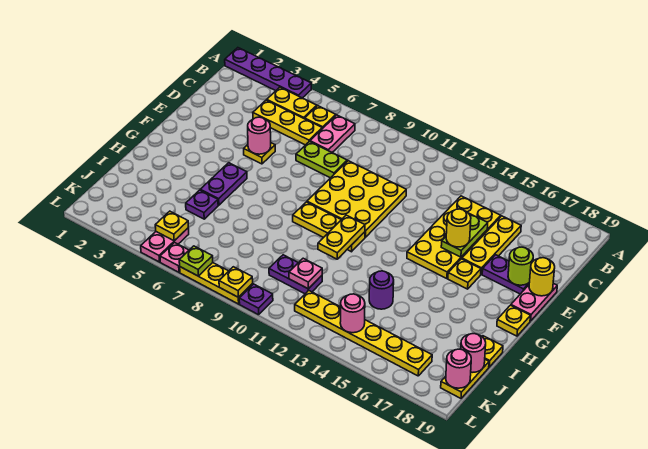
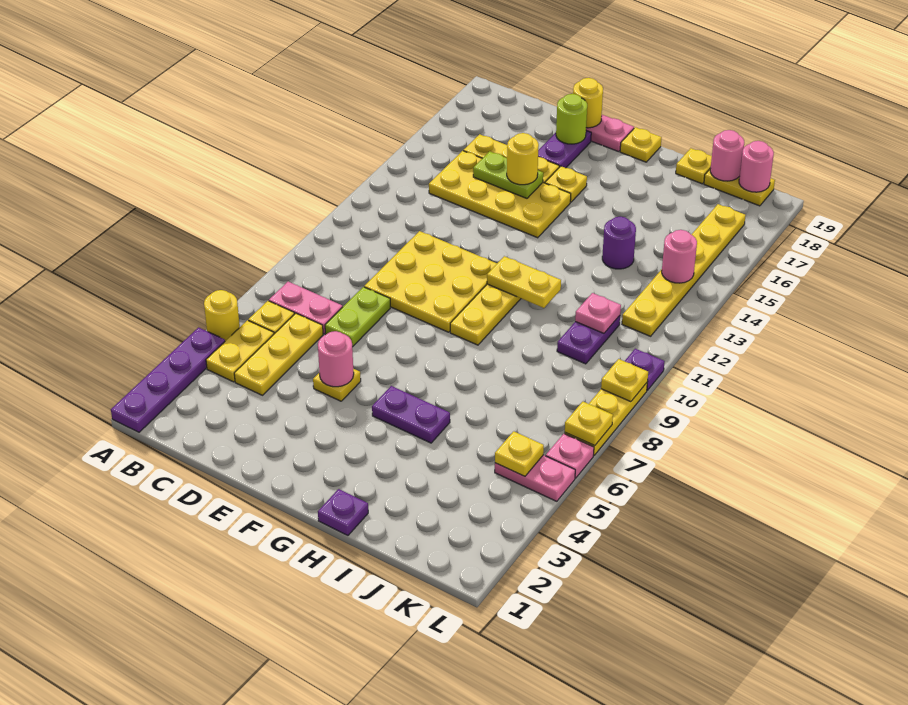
none -> yellow 1x1 round brick [204,290,240,341]
purple 1x1 plate [186,190,218,219] -> purple 1x1 plate moved to [318,489,368,535]
lime 1x1 plate [179,246,213,276] -> yellow 1x1 plate [565,402,613,446]

